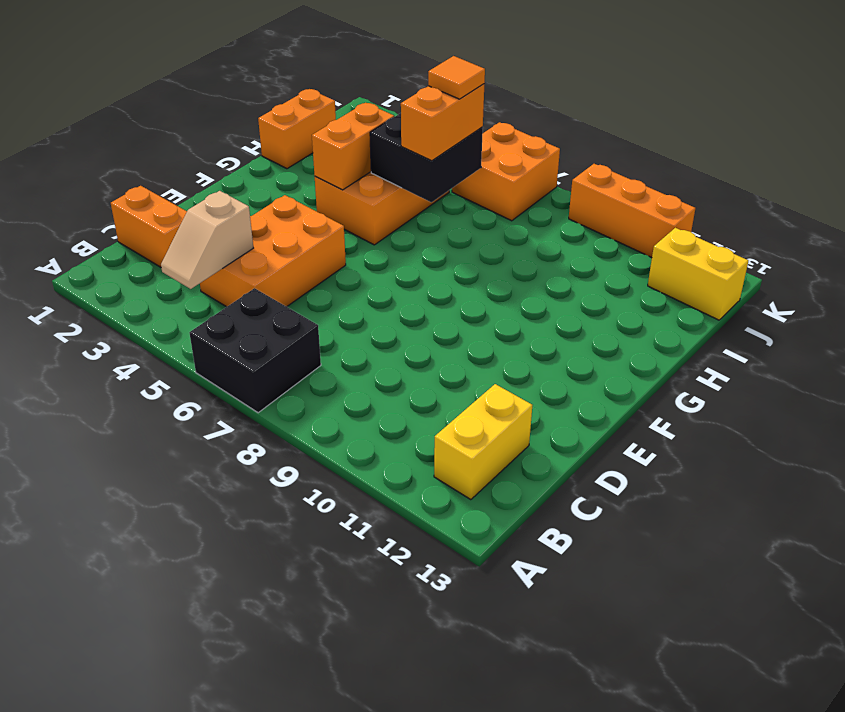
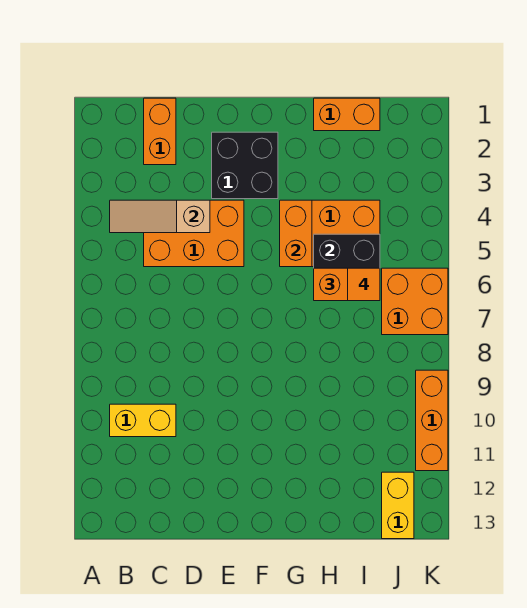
black 2x2 brick [190,288,321,413] -> black 2x2 brick moved to [212,132,278,199]
tan 1x2 slope [161,191,253,289] -> tan 1x3 slope [110,200,210,233]
yellow 1x2 brick [434,384,532,500] -> yellow 1x2 brick moved to [110,404,176,437]
orange 1x2 brick [312,103,394,190] -> orange 1x2 brick turned to [280,200,312,267]

